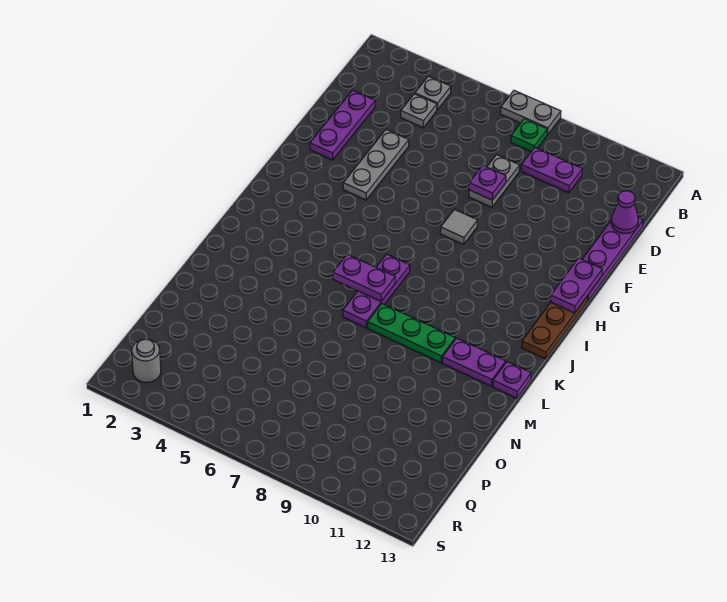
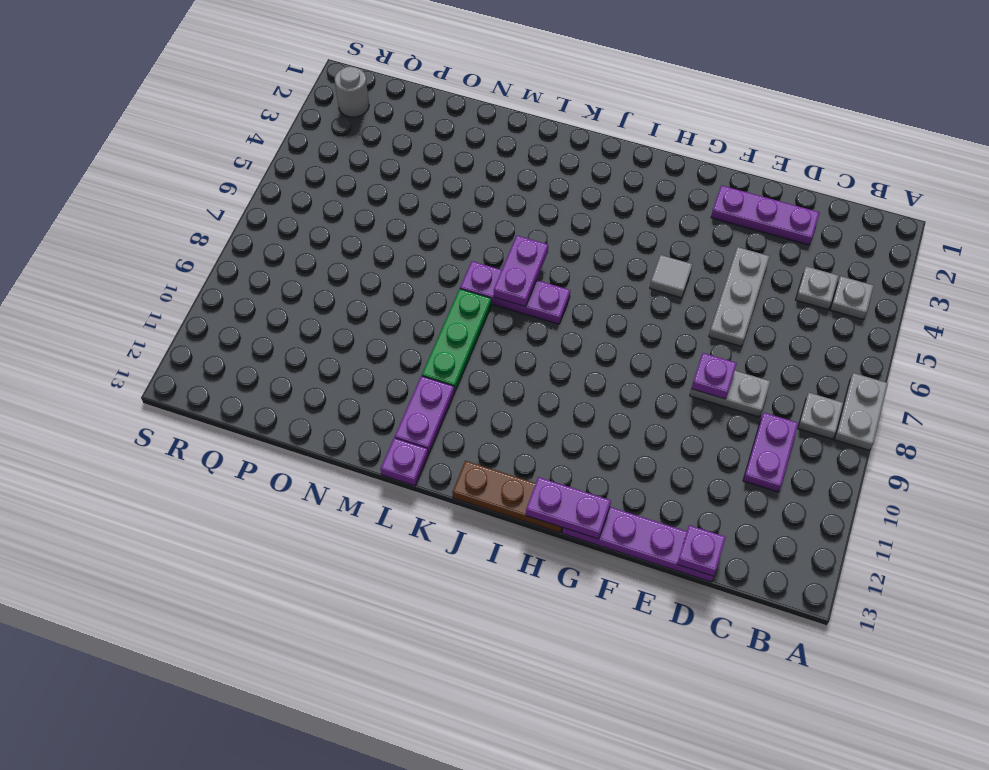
green 1x1 plate [511,119,547,152] -> grey 1x1 plate [798,393,843,439]
purple 1x1 cone [611,191,638,233] -> purple 1x1 plate [677,525,726,576]
grey 1x3 plate [343,130,409,200] -> grey 1x3 plate turned to [709,247,770,347]
grey 1x1 tile [440,209,478,244] -> grey 1x1 tile moved to [650,255,692,298]

